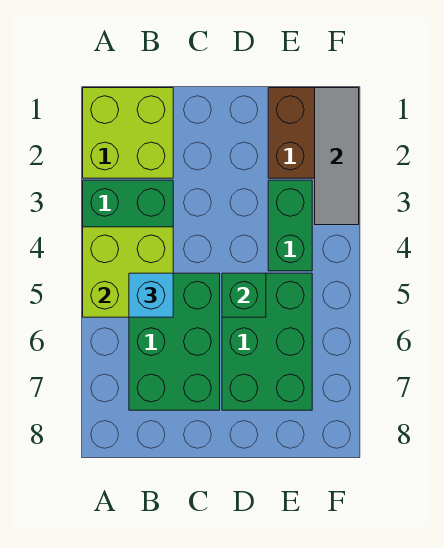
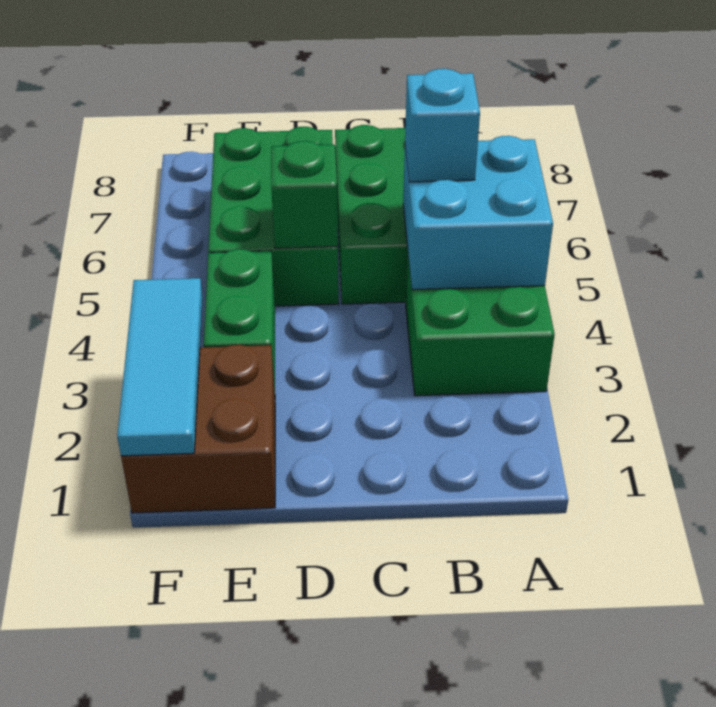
lime 2x2 brick [83,88,173,178] -> none
lime 2x2 brick [83,227,173,317] -> cyan 2x2 brick [403,136,553,290]
grey 1x3 tile [315,88,359,225] -> cyan 1x3 tile [117,278,203,456]

